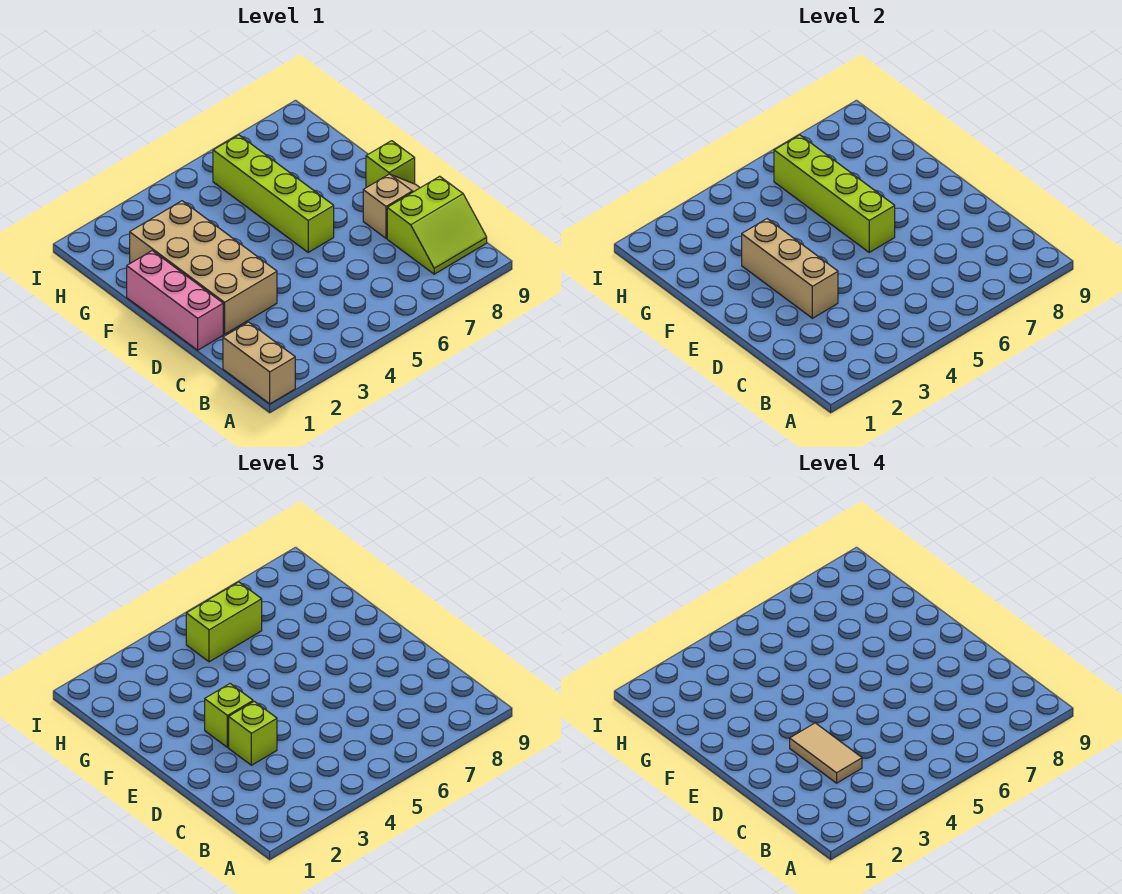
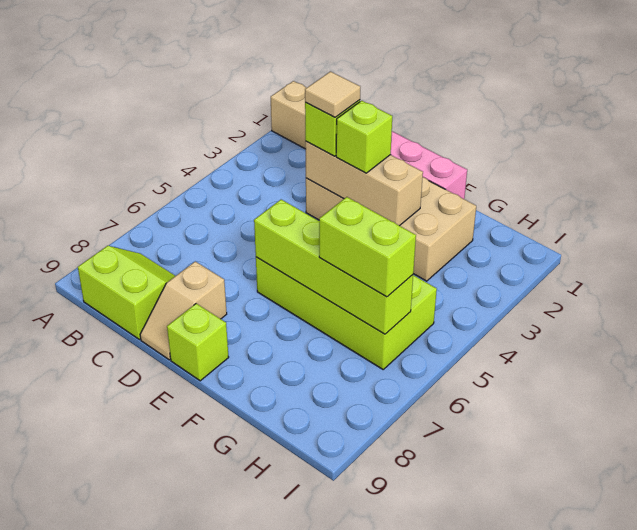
lime 2x2 slope [387,176,487,274] -> lime 2x2 slope turned to [78,246,175,340]
tan 1x2 tile [790,723,862,783] -> tan 1x1 tile [305,72,360,117]
lime 1x4 brick [213,135,334,252] -> lime 2x4 brick [256,257,437,369]
lime 1x2 brick [186,582,262,662] -> lime 1x2 brick turned to [319,197,416,297]

